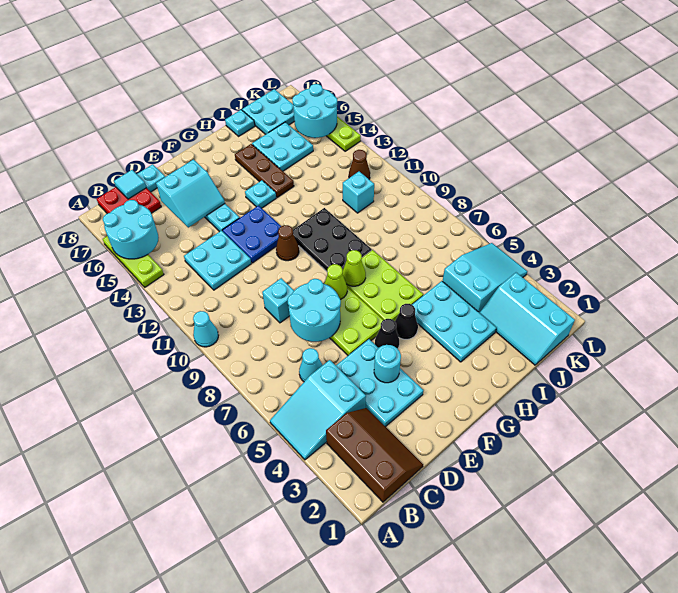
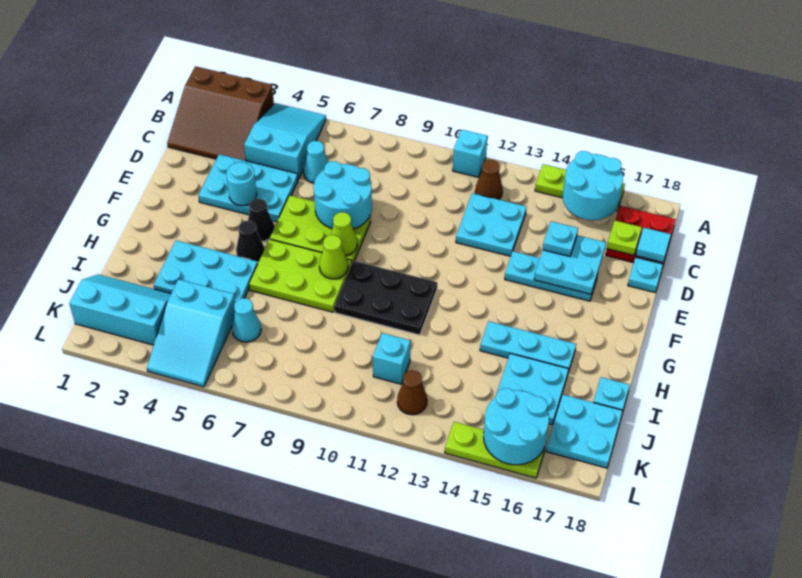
cyan 1x1 cone [193,311,219,347] -> cyan 1x1 cone moved to [232,298,261,342]
brown 2x3 slope [326,408,423,502] -> brown 3x3 slope [167,66,274,161]
none -> lime 1x1 plate [607,221,642,255]
cyan 1x1 brick [262,278,294,323] -> cyan 1x1 brick moved to [453,130,487,177]
cyan 2x2 slope [156,159,225,228] -> cyan 2x2 plate [534,235,606,294]
blue 2x2 plate [222,205,281,263] -> none
brown 1x1 cone [276,225,299,261] -> brown 1x1 cone moved to [475,160,503,200]
cyan 1x1 plate [245,180,276,208] -> cyan 1x1 plate moved to [543,221,578,256]
brown 1x3 plate [235,144,294,197] -> cyan 1x3 plate [480,321,576,372]

